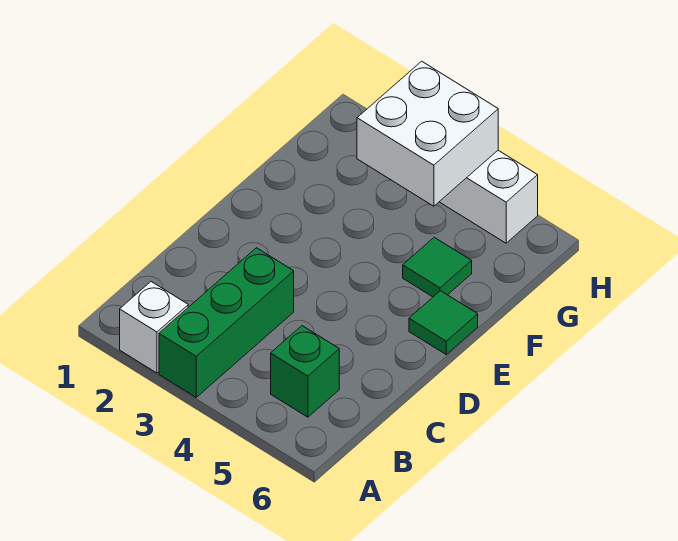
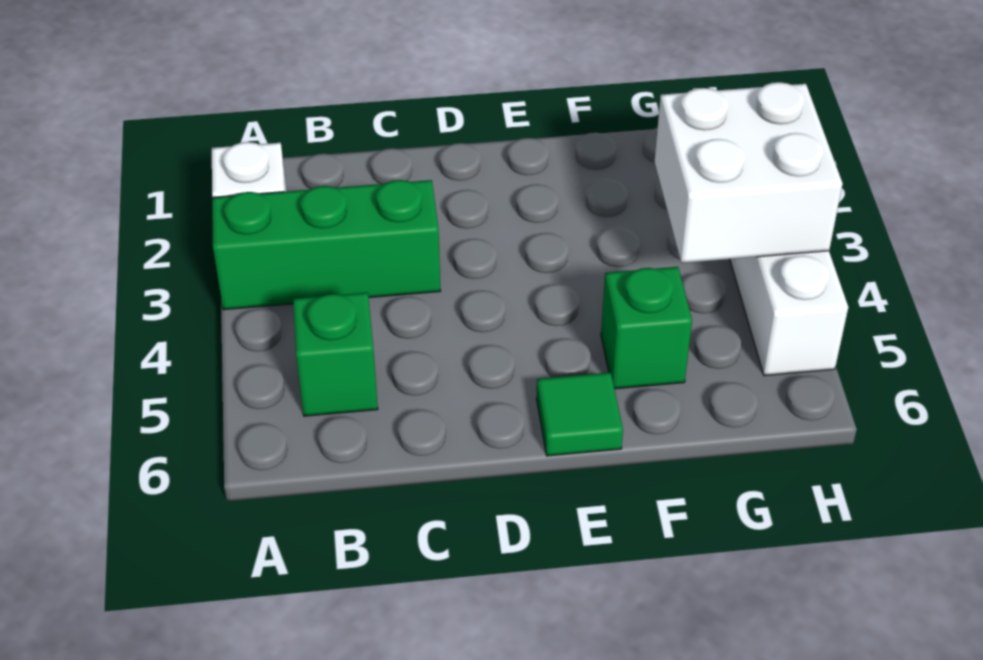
green 1x1 tile [403,237,472,297] -> green 1x1 brick [601,267,692,389]

